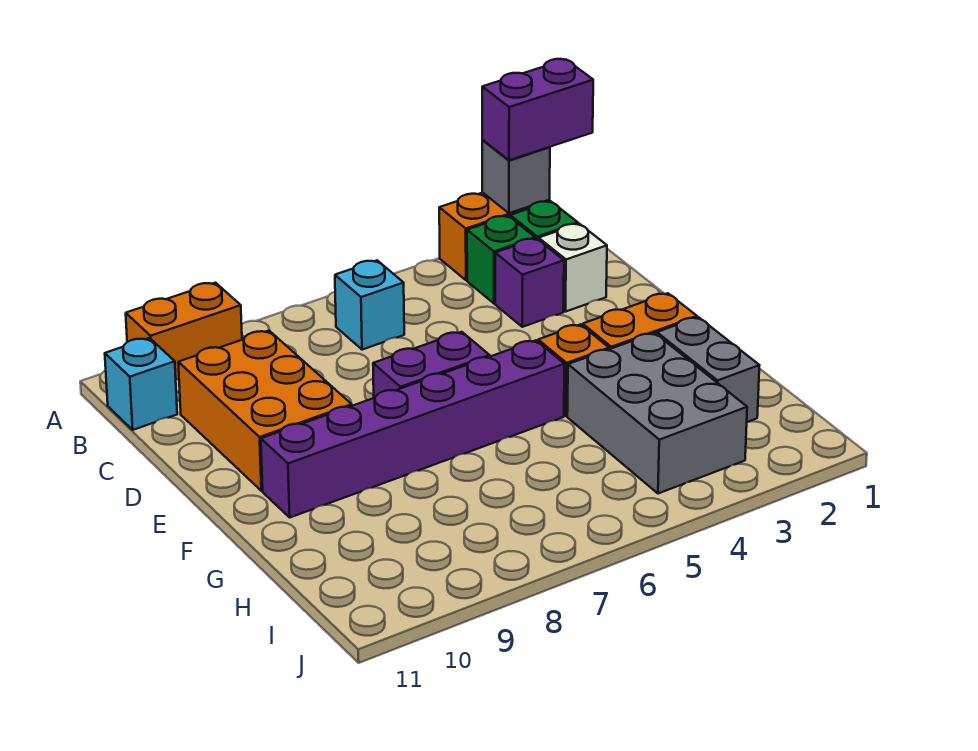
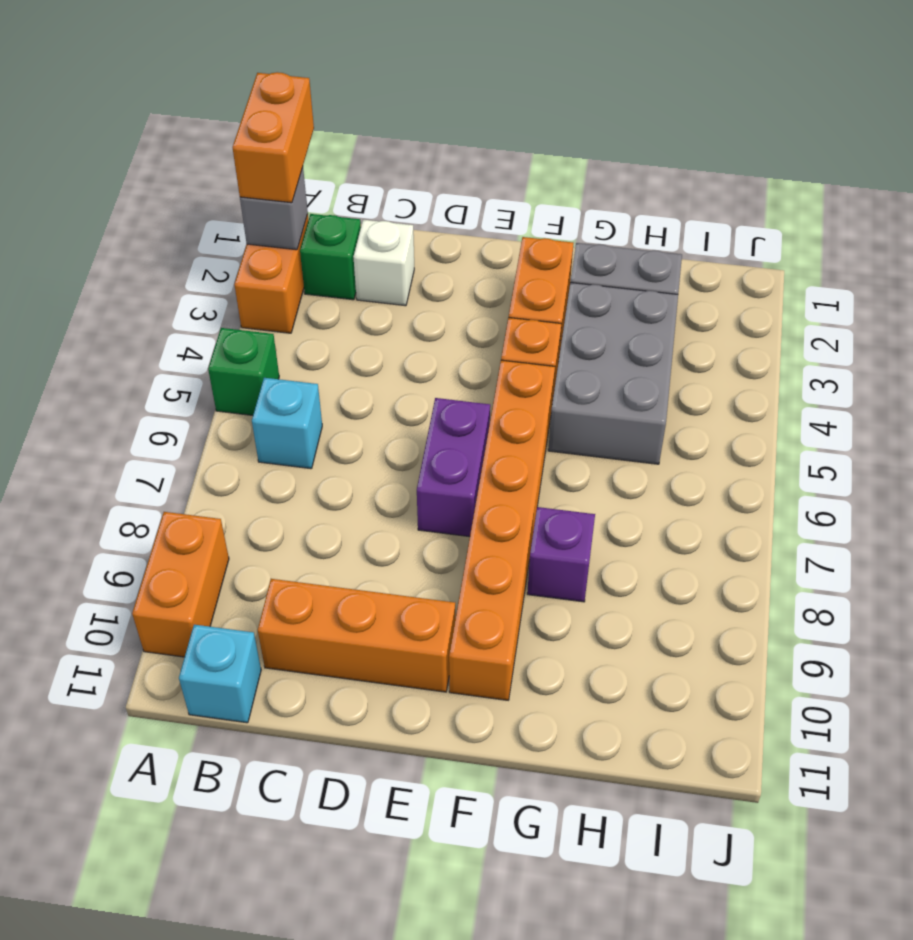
purple 1x2 brick [482,59,593,160] -> orange 1x2 brick [233,72,314,203]
green 1x1 brick [467,216,535,303] -> green 1x1 brick moved to [208,328,279,415]
purple 1x1 brick [495,239,564,327] -> purple 1x1 brick moved to [527,507,595,602]
orange 2x3 brick [178,331,352,491] -> orange 1x3 brick [258,579,455,692]
purple 1x6 brick [261,340,564,517] -> orange 1x6 brick [449,360,555,700]
grey 2x3 brick [567,333,747,494] -> grey 2x3 brick turned to [548,283,678,464]

